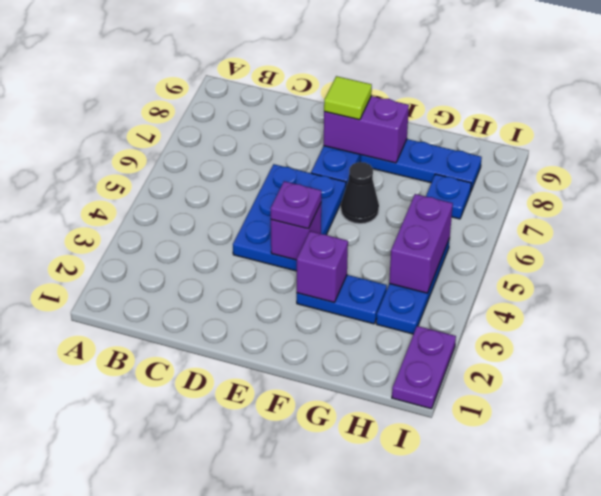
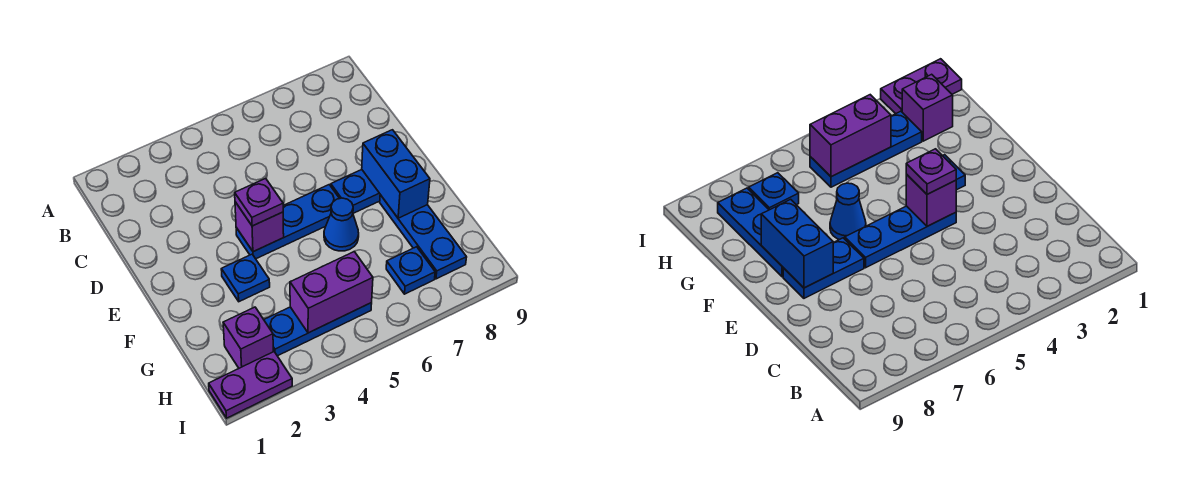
blue 2x3 plate [233,164,346,271] -> blue 1x3 plate [236,185,340,259]
purple 1x2 brick [324,96,409,163] -> blue 1x2 brick [362,130,430,218]
lime 1x1 tile [324,76,372,120] -> none
blue 1x2 plate [297,275,387,324] -> blue 1x1 plate [221,254,270,302]
purple 1x1 brick [297,231,348,302] -> purple 1x1 brick moved to [223,307,273,368]
black 1x1 cone [341,162,379,224] -> blue 1x1 cone [324,198,359,251]

